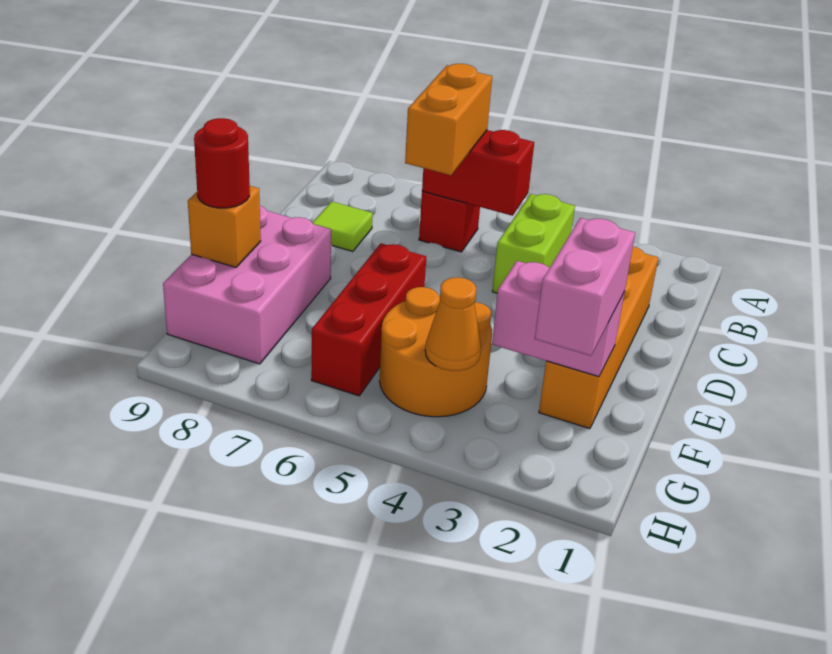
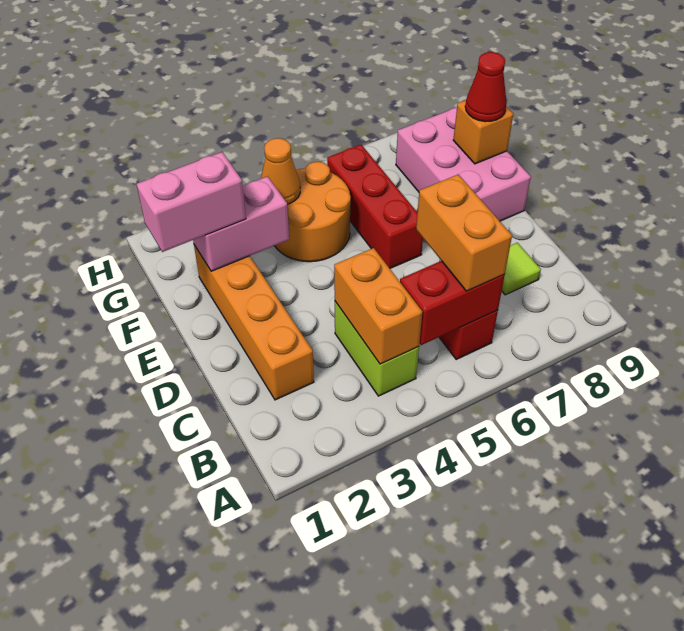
none -> orange 1x2 brick [334,248,422,364]
pink 1x2 brick [535,218,635,356] -> pink 1x2 brick turned to [137,152,246,252]
red 1x1 round brick [194,118,250,208] -> red 1x1 cone [465,52,507,122]

